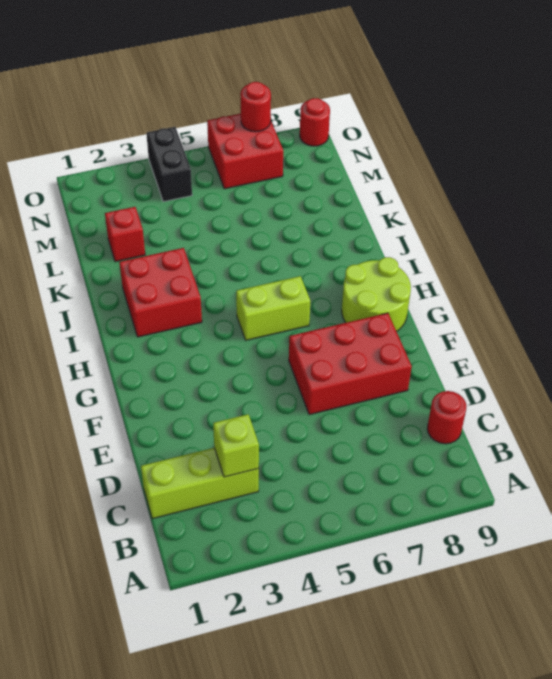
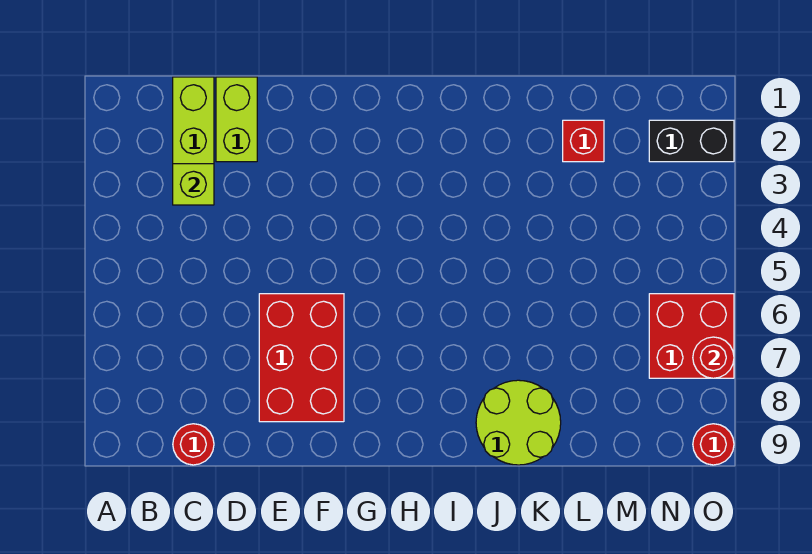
lime 2x2 round brick [342,257,411,331] -> lime 2x2 round brick moved to [476,380,561,465]
lime 1x2 brick [236,276,310,340] -> lime 1x2 brick moved to [216,77,257,162]
red 2x2 brick [119,248,202,337] -> none
black 1x2 brick [146,127,192,202] -> black 1x2 brick moved to [649,120,734,162]

